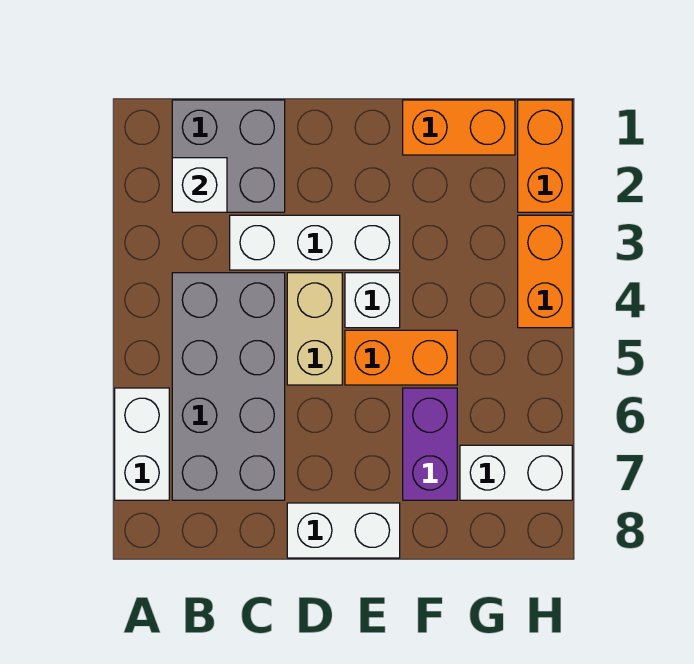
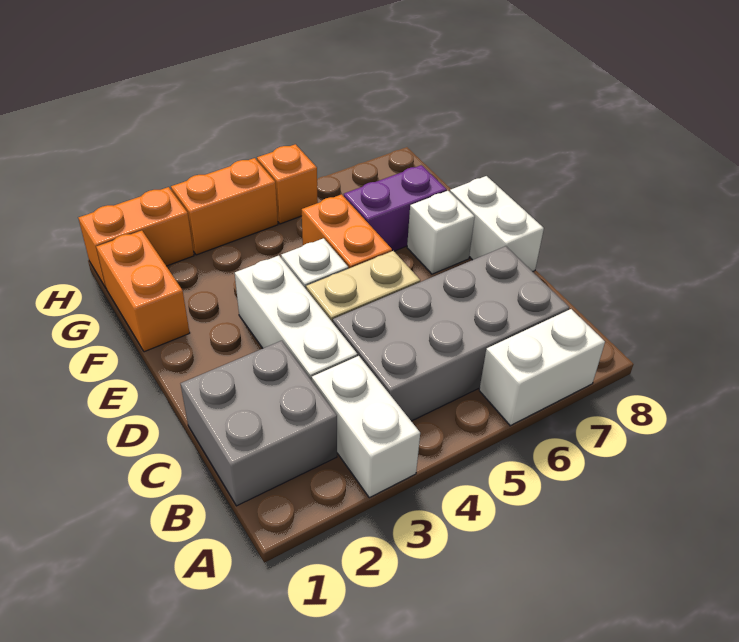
white 1x1 brick [172,158,227,212] -> white 1x1 brick moved to [407,191,475,274]
white 1x2 brick [460,445,572,500] -> white 1x2 brick moved to [312,356,420,498]
none -> orange 1x1 brick [257,144,318,224]

